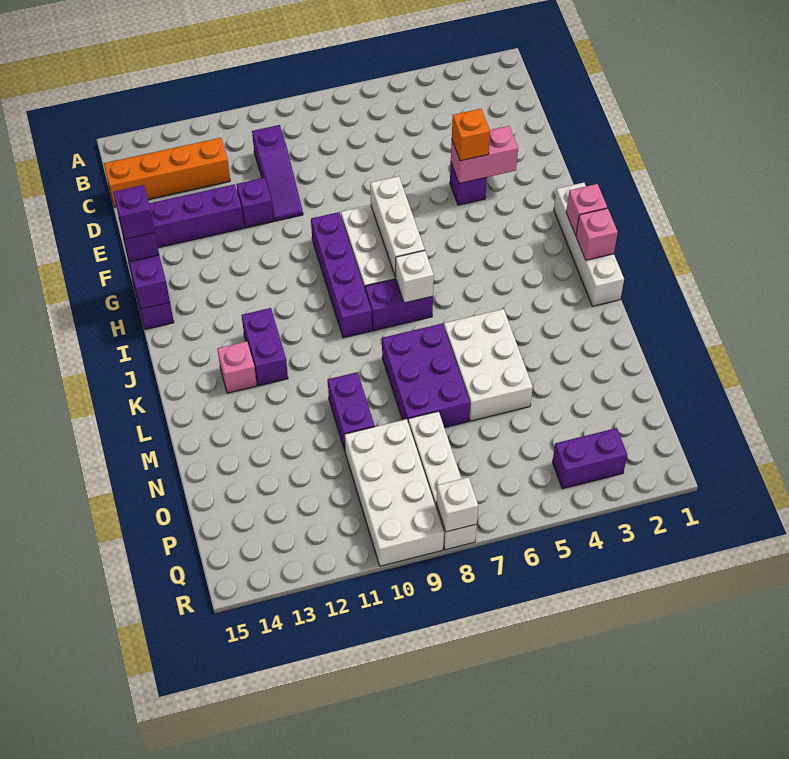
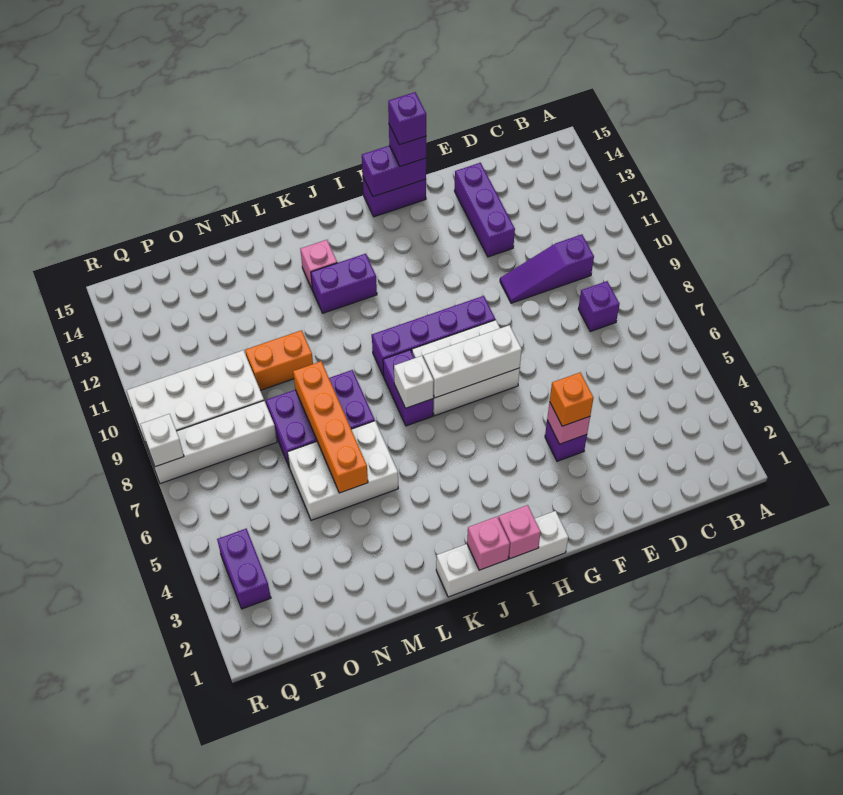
orange 1x4 brick [104,138,230,207] -> orange 1x4 brick moved to [293,361,368,493]
purple 1x1 brick [236,178,274,228] -> purple 1x1 brick moved to [578,281,620,331]
pink 1x2 brick [451,126,518,183] -> pink 1x1 brick [547,402,590,444]
purple 1x2 brick [328,372,375,451] -> orange 1x2 brick [245,330,313,390]

